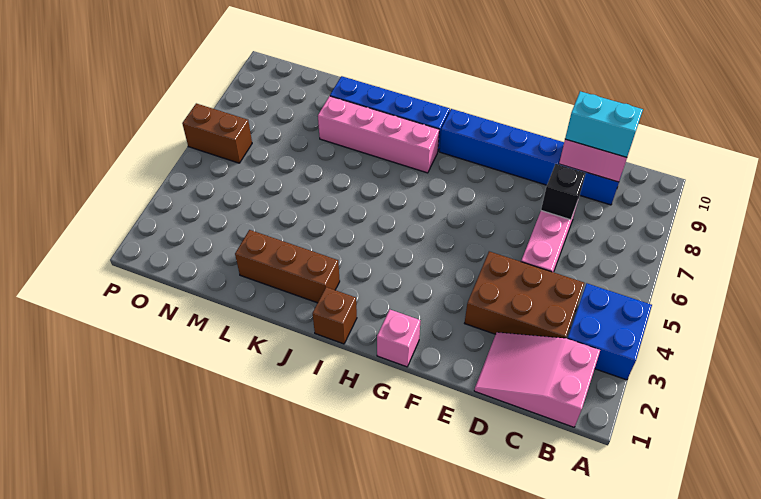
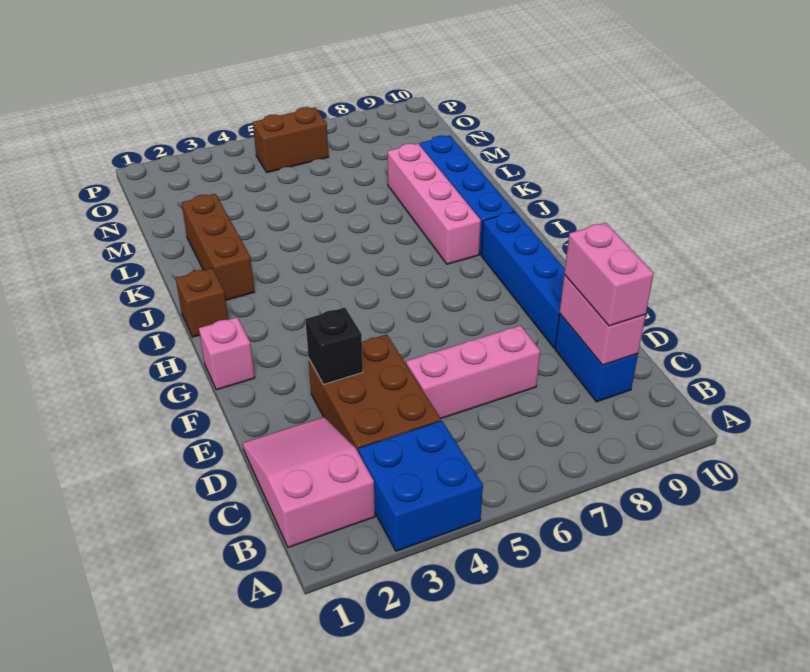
cyan 1x2 brick [565,91,643,157] -> pink 1x2 brick [564,223,654,326]
black 1x1 brick [541,164,586,220] -> black 1x1 brick moved to [305,307,363,384]
brown 1x2 brick [182,103,252,163] -> brown 1x2 brick turned to [253,107,329,172]

